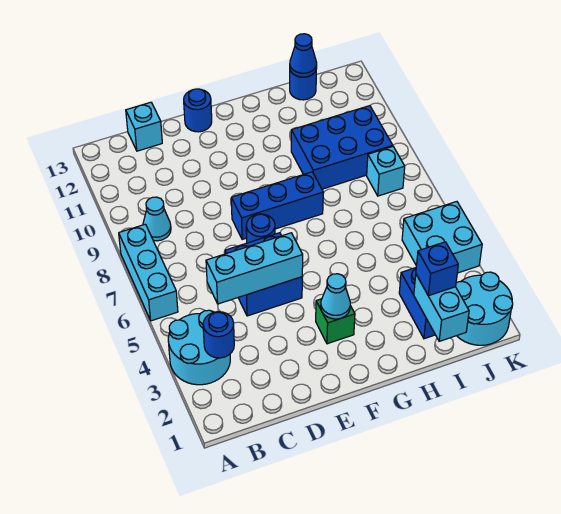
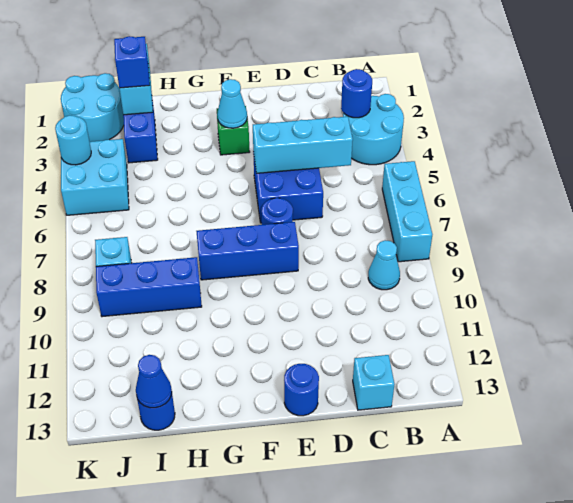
blue 2x3 brick [291,106,393,189] -> blue 1x3 brick [96,257,202,317]
none -> cyan 1x1 round brick [55,115,91,165]

